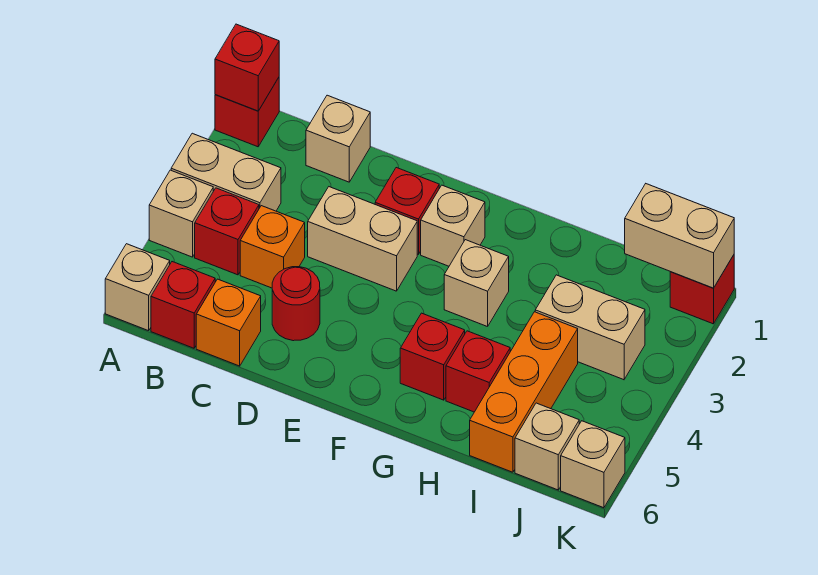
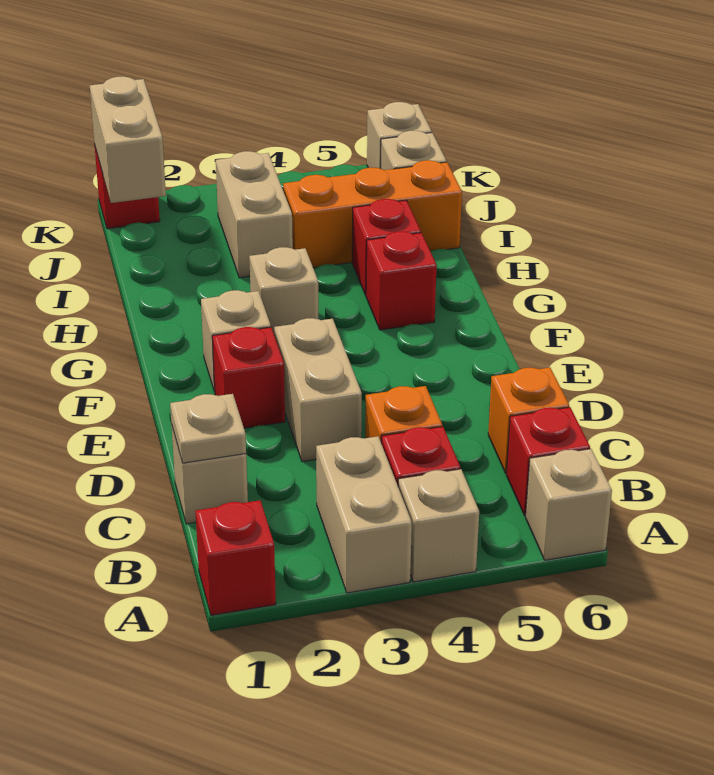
red 1x1 brick [215,24,279,111] -> none
none -> tan 1x1 plate [170,394,246,463]
red 1x1 round brick [272,267,320,341] -> none

